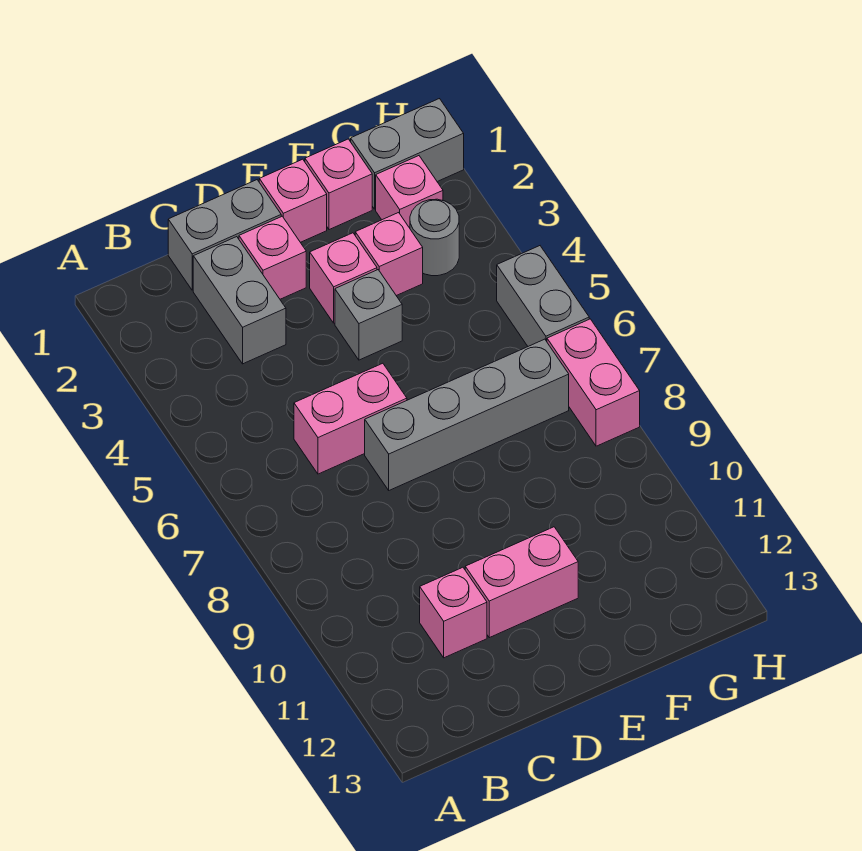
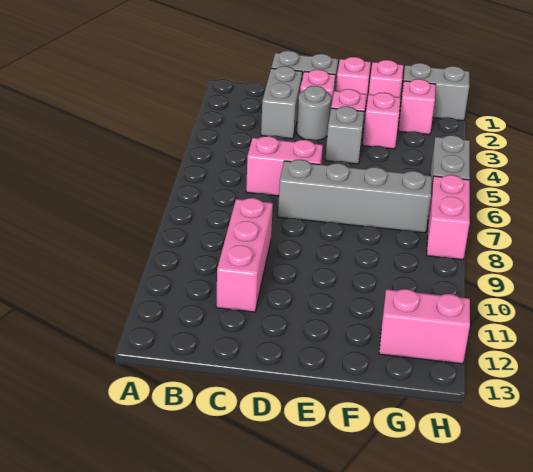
pink 1x1 brick [420,567,487,658] -> pink 1x3 brick [216,198,273,312]
pink 1x2 brick [465,527,578,638] -> pink 1x2 brick moved to [379,289,470,364]
grey 1x1 round brick [410,199,459,276] -> grey 1x1 round brick moved to [297,86,331,141]

